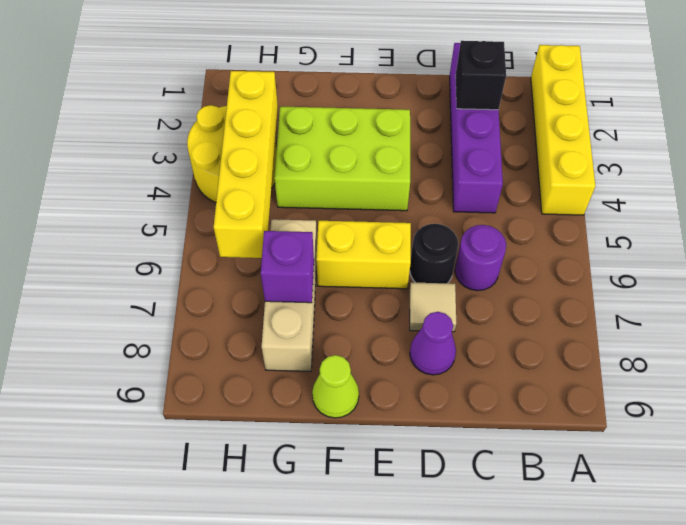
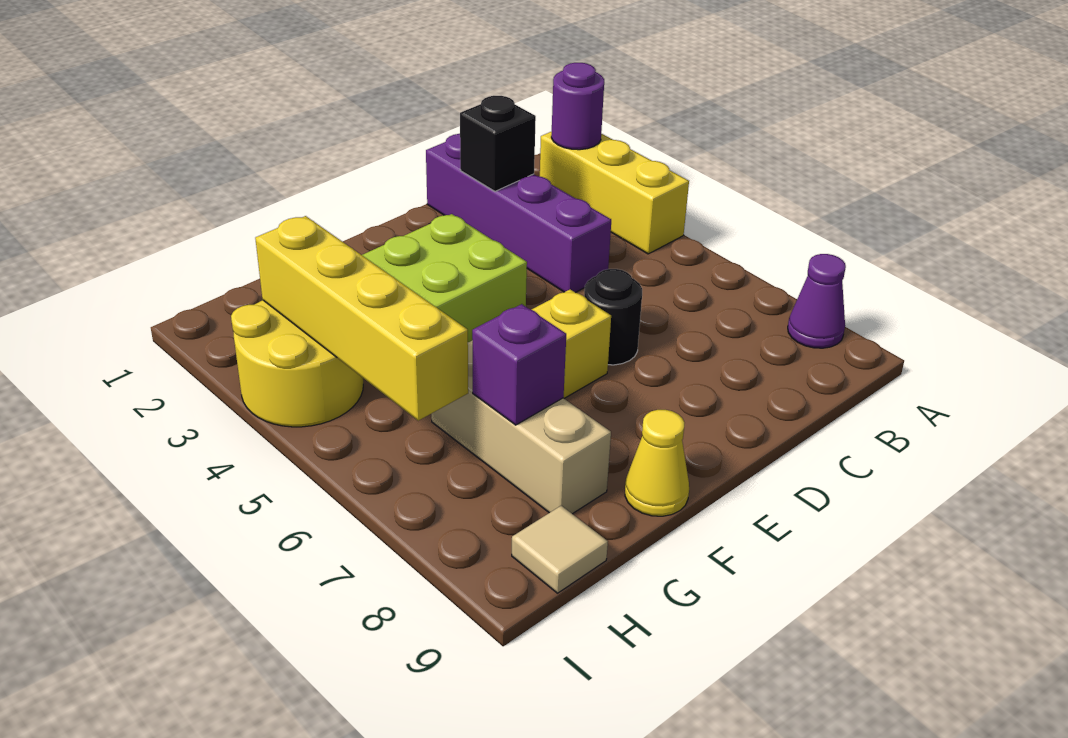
yellow 1x4 brick [531,45,595,215] -> yellow 1x3 brick [540,131,689,254]
purple 1x1 round brick [455,225,506,291] -> purple 1x1 round brick moved to [551,63,604,150]
tan 1x1 tile [410,282,456,332] -> tan 1x1 tile moved to [512,506,608,593]
purple 1x1 cone [410,312,456,375] -> purple 1x1 cone moved to [788,254,846,348]
lime 1x1 cone [312,355,359,418] -> yellow 1x1 cone [625,410,689,516]

